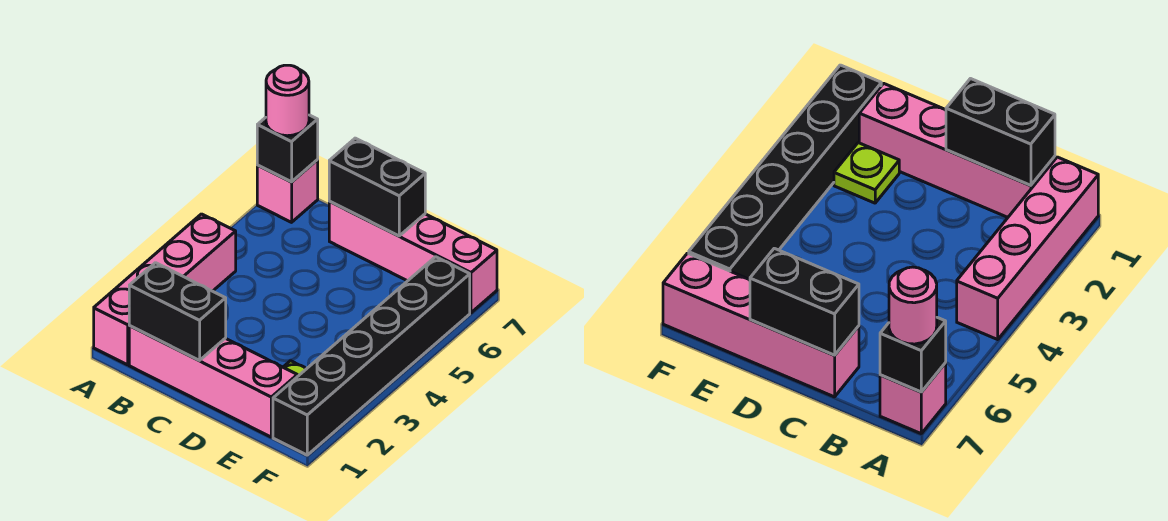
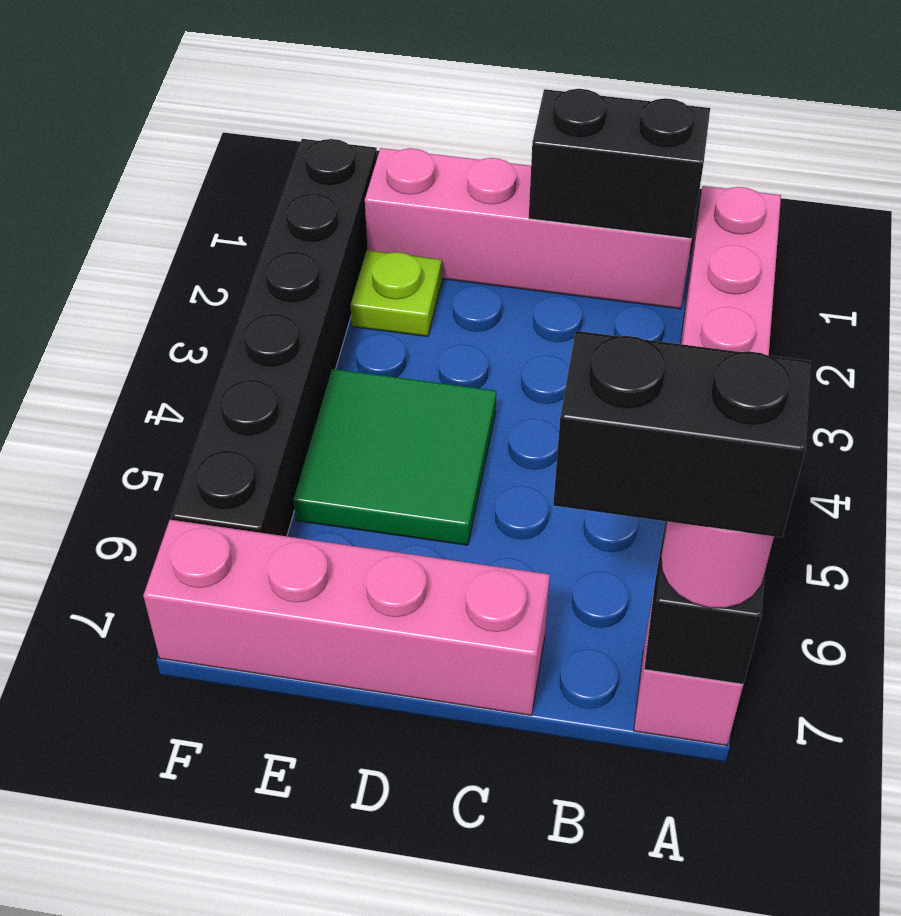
black 1x2 brick [329,138,425,236] -> black 1x2 brick moved to [553,331,811,537]
none -> green 2x2 tile [293,369,496,545]

